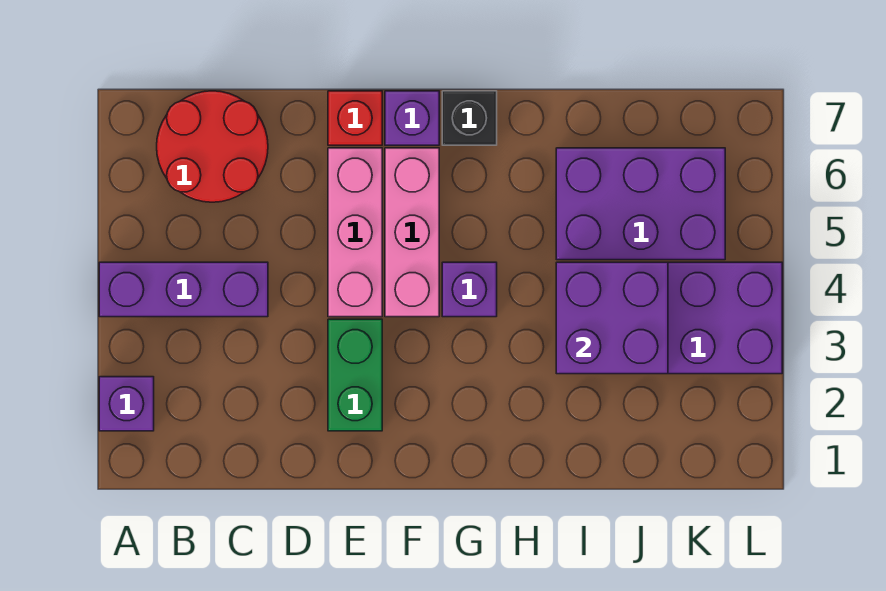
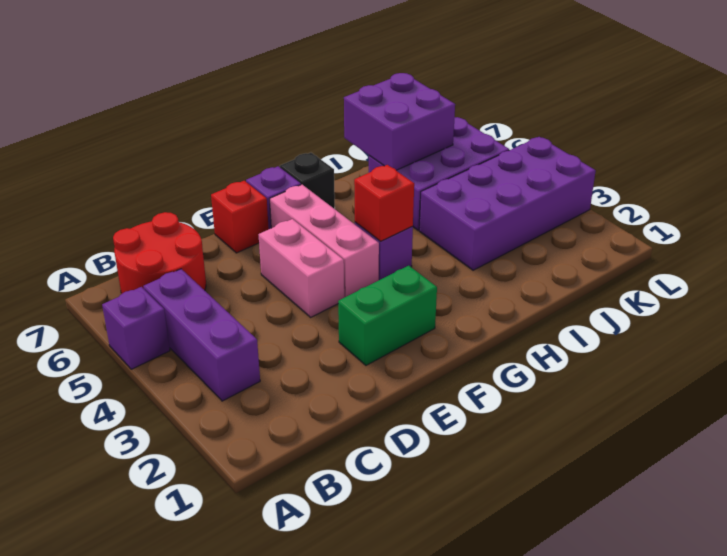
purple 1x1 brick [99,377,154,431] -> purple 1x1 brick moved to [102,287,170,369]
purple 1x3 brick [99,262,268,317] -> purple 1x3 brick turned to [143,269,260,401]
green 1x2 brick [328,319,382,431] -> green 1x2 brick turned to [338,266,437,365]
pink 1x3 brick [328,148,382,317] -> pink 1x2 brick [258,219,344,317]
none -> red 1x1 brick [354,165,414,241]
purple 2x2 brick [556,262,668,374] -> purple 2x2 brick moved to [344,73,455,170]

